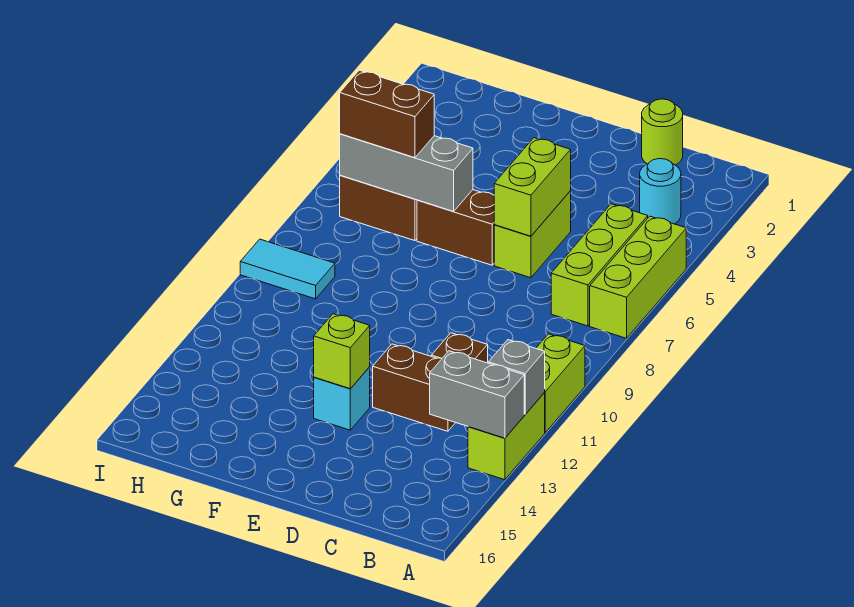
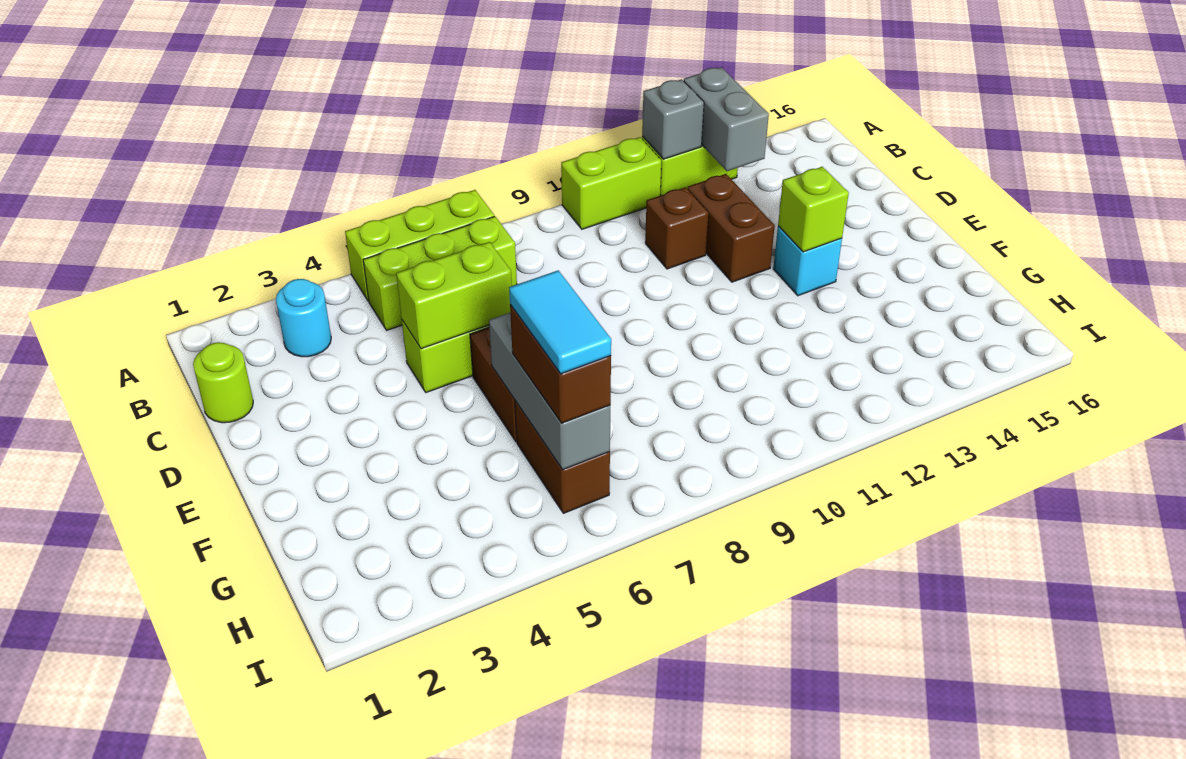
cyan 1x2 tile [240,239,335,299] -> cyan 1x2 tile moved to [509,270,611,374]

